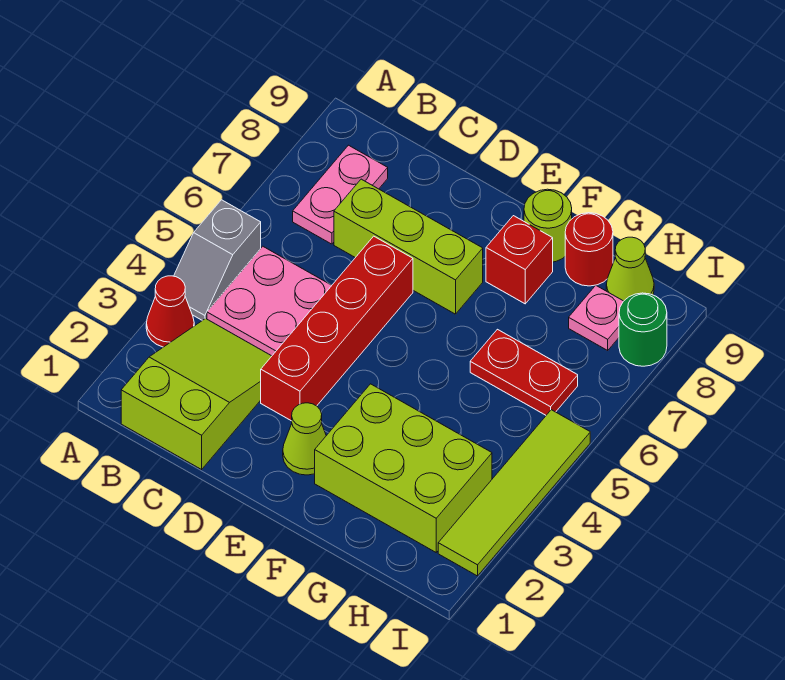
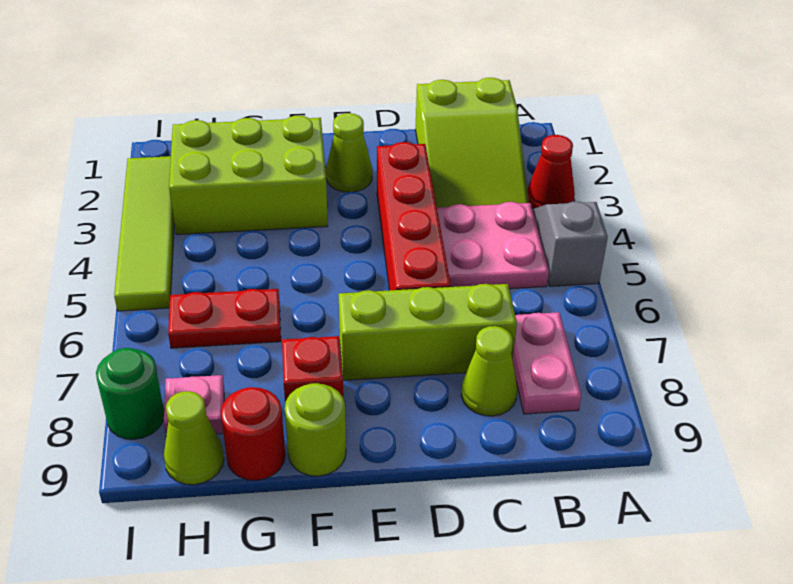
none -> lime 1x1 cone [461,326,517,416]

